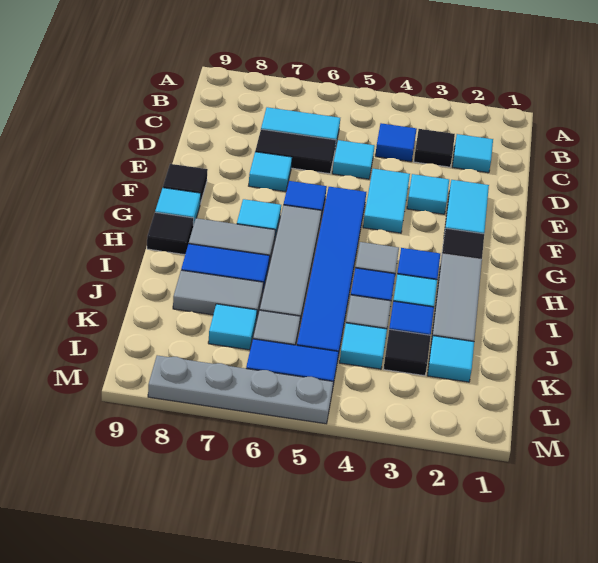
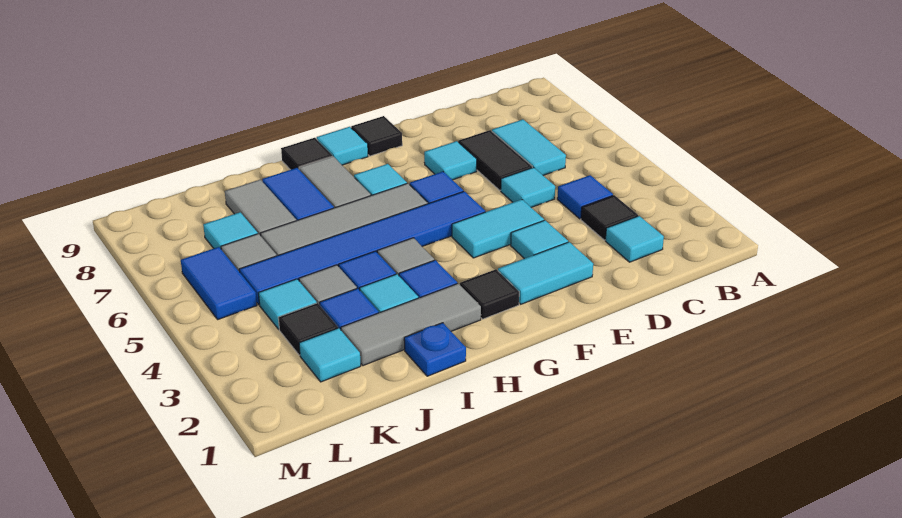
none -> blue 1x1 plate [404,323,466,376]
grey 1x4 plate [148,355,333,424] -> none

